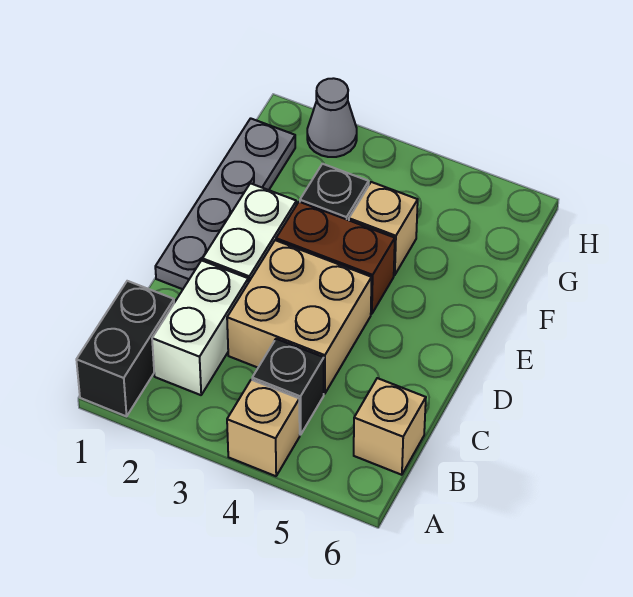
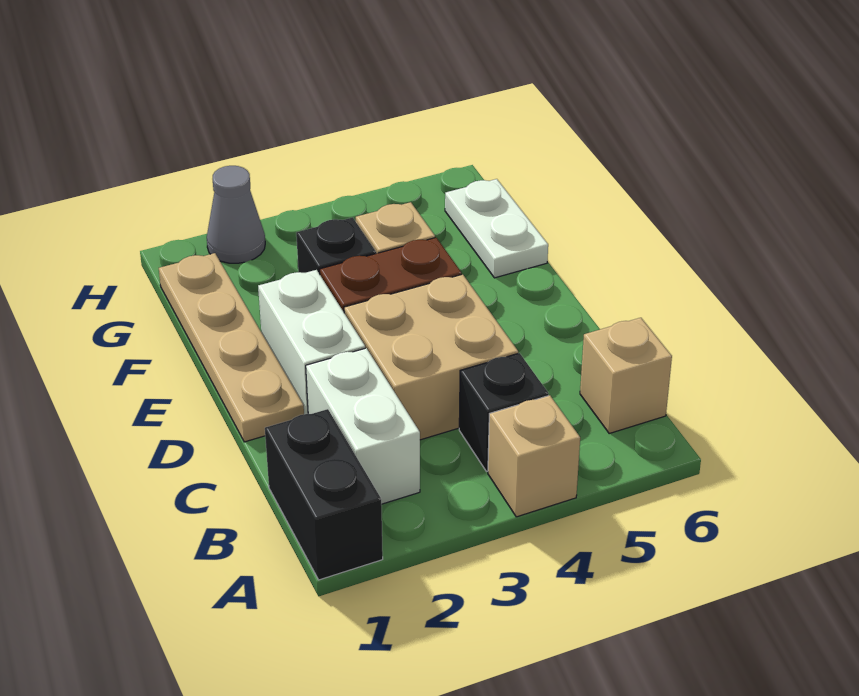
grey 1x4 plate [155,118,295,289] -> tan 1x4 plate [159,253,304,442]
none -> white 1x2 plate [445,179,548,278]

